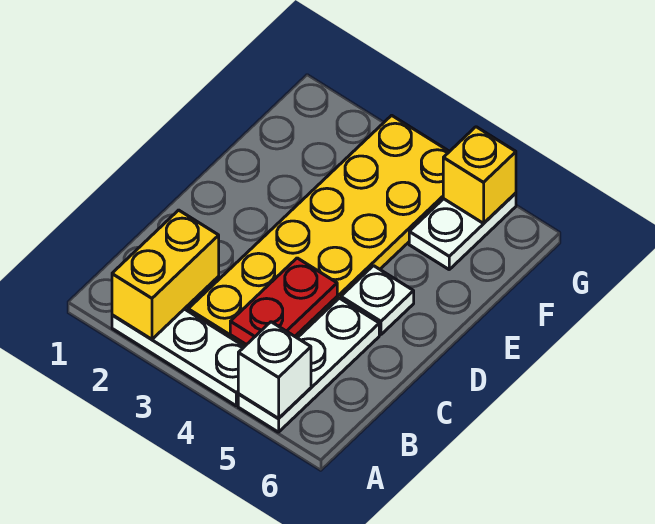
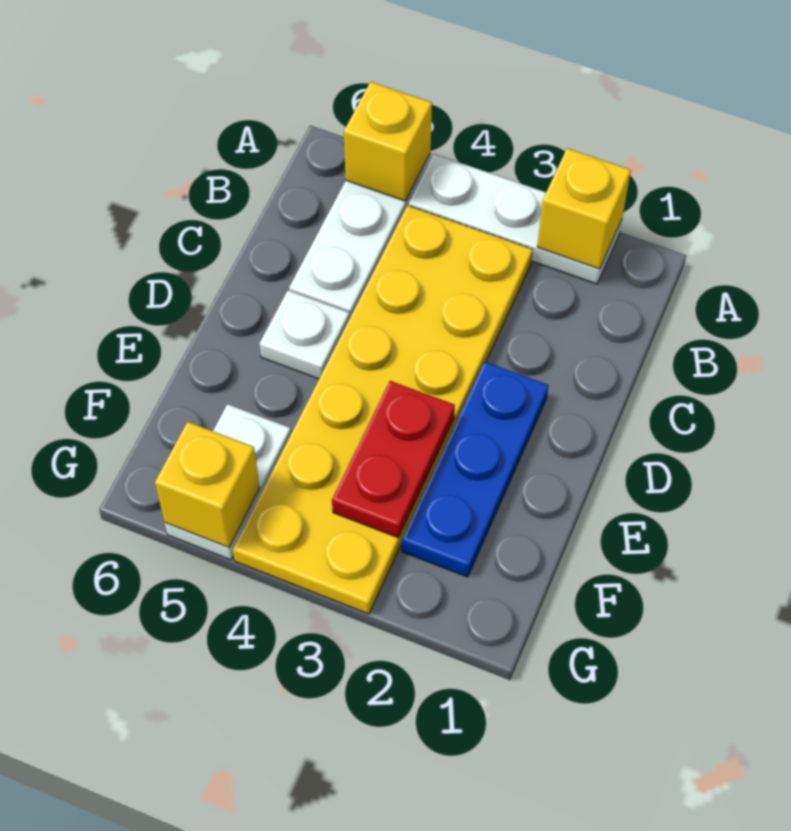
yellow 1x2 brick [112,210,219,339] -> yellow 1x1 brick [537,148,631,269]
white 1x1 brick [238,322,311,419] -> yellow 1x1 brick [344,82,432,201]
red 1x2 plate [230,258,337,345] -> red 1x2 plate moved to [332,381,455,537]
none -> blue 1x3 plate [402,362,548,577]

